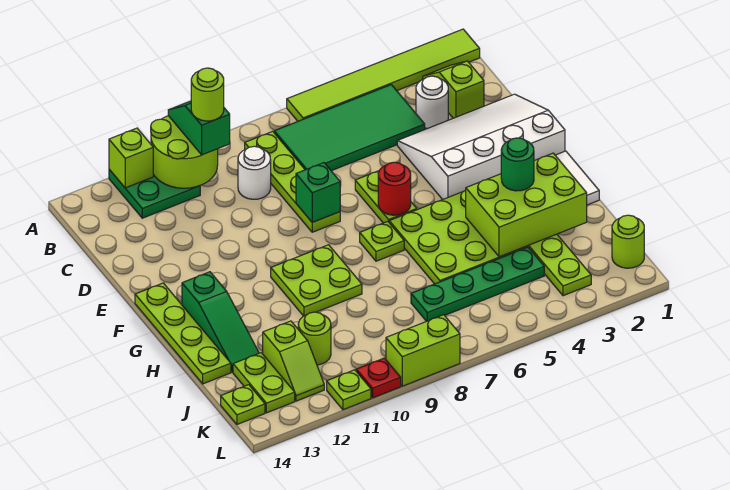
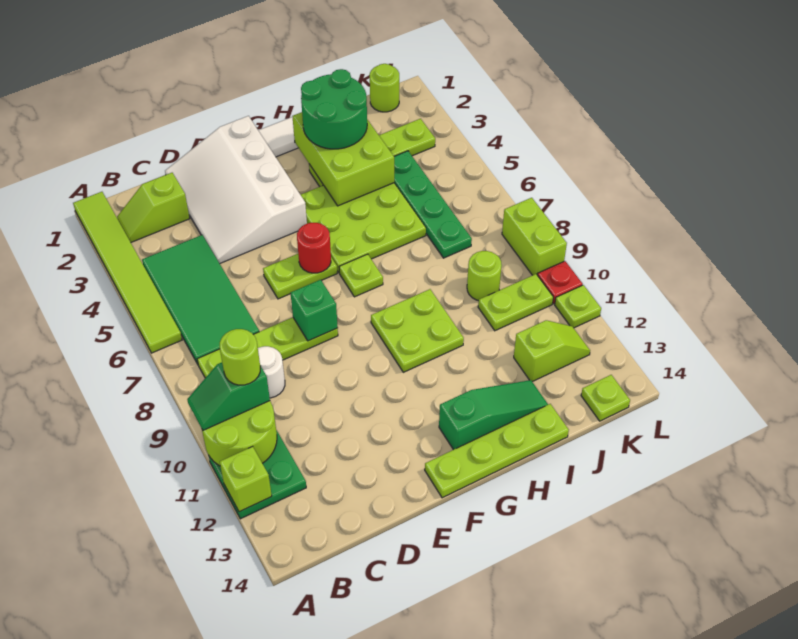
white 1x1 round brick [416,76,448,129] -> none
green 1x1 round brick [501,138,534,191] -> green 2x2 round brick [301,69,367,149]
lime 1x1 round brick [298,312,331,365] -> lime 1x1 round brick moved to [467,251,502,301]
lime 1x2 plate [233,353,295,413] -> lime 1x2 plate moved to [478,274,553,331]

